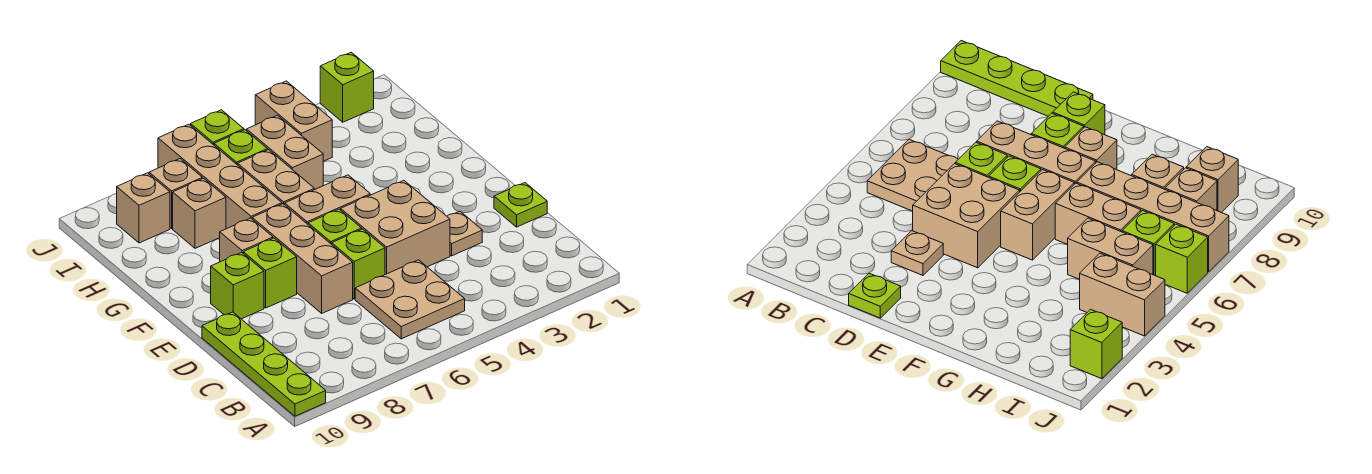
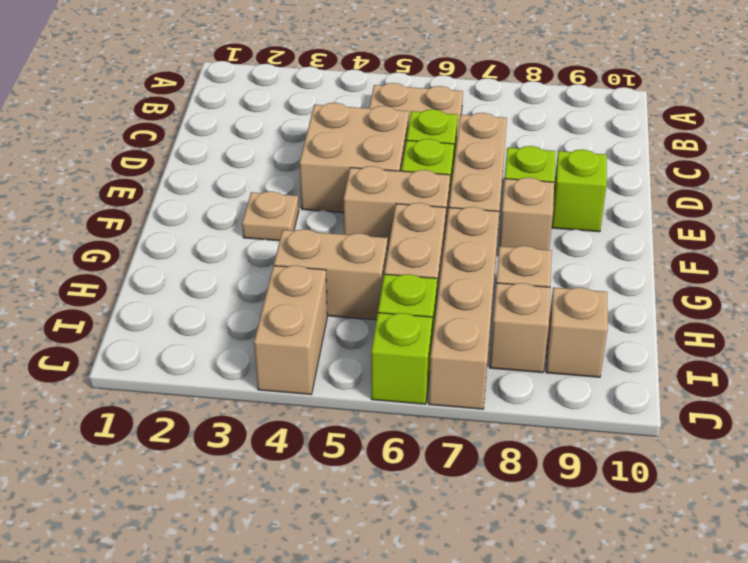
lime 1x4 plate [202,312,326,416] -> none
lime 1x1 plate [494,183,547,227] -> none
tan 1x1 plate [447,211,482,256] -> tan 1x1 plate moved to [242,191,299,241]
tan 1x2 brick [247,115,323,190] -> tan 1x2 brick turned to [274,229,388,320]
lime 1x1 brick [320,52,374,122] -> none

